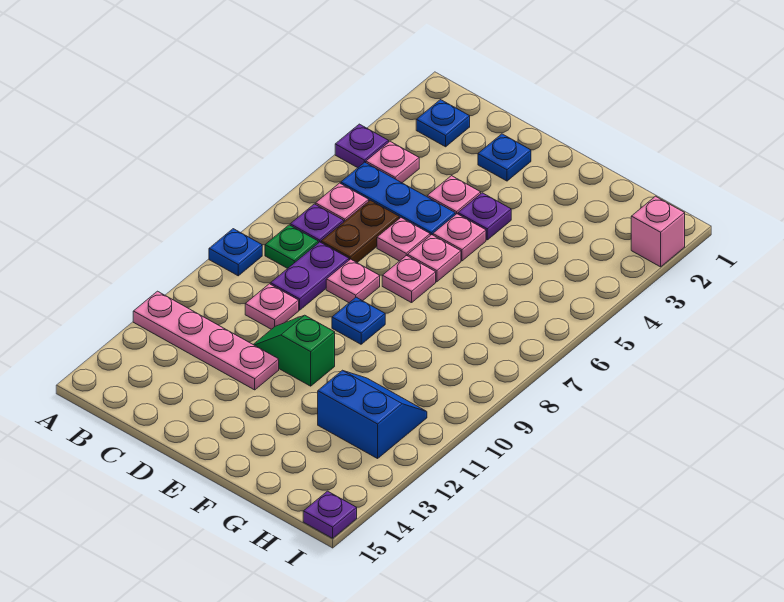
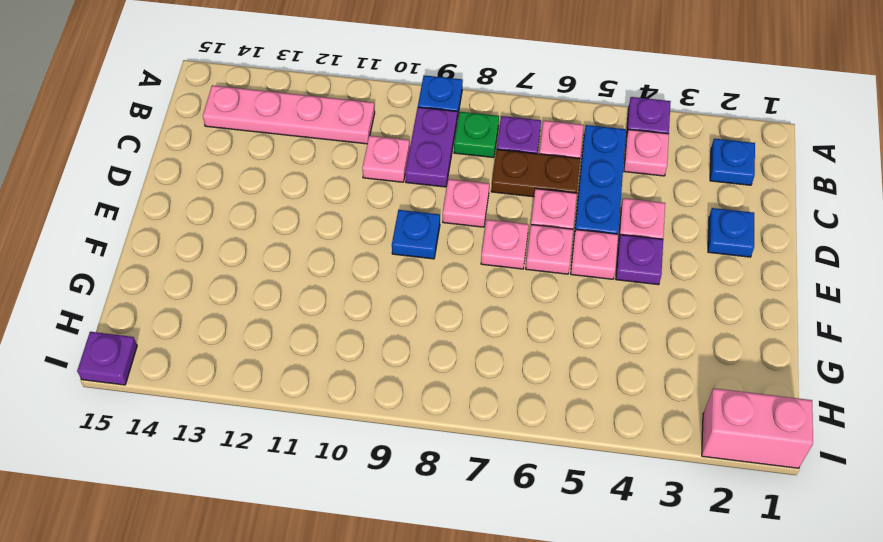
pink 1x4 plate [133,291,279,390] -> pink 1x4 plate turned to [203,85,375,144]
purple 1x2 plate [271,242,349,310] -> purple 1x2 plate turned to [405,107,457,187]
green 1x2 slope [253,315,335,386] -> none
blue 2x2 slope [318,370,427,459] -> none
pink 1x1 brick [631,196,685,267] -> pink 1x2 brick [702,388,813,468]

